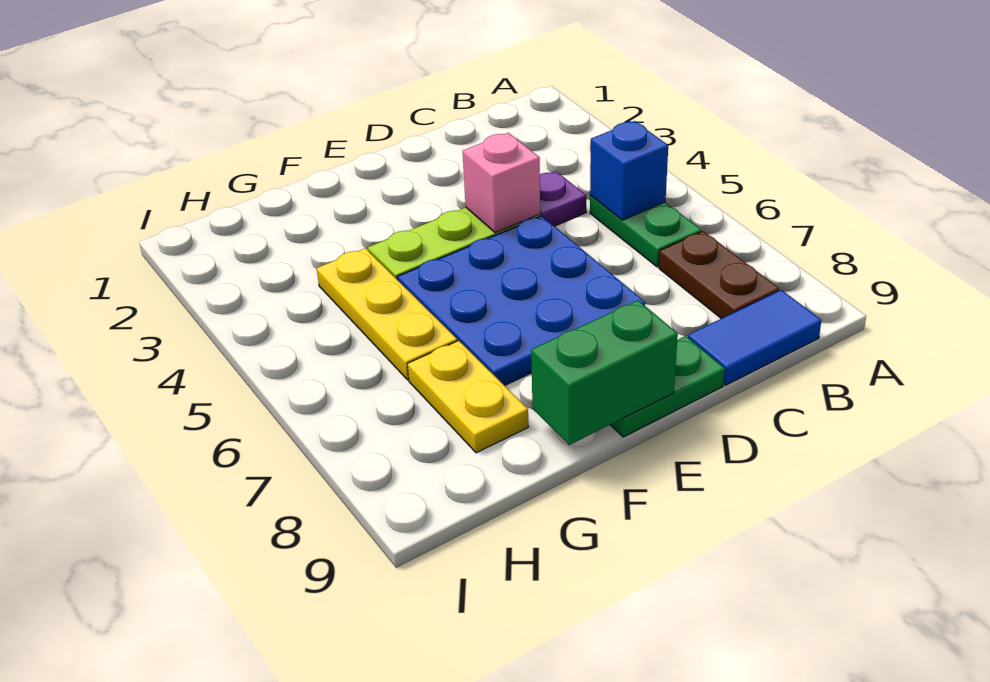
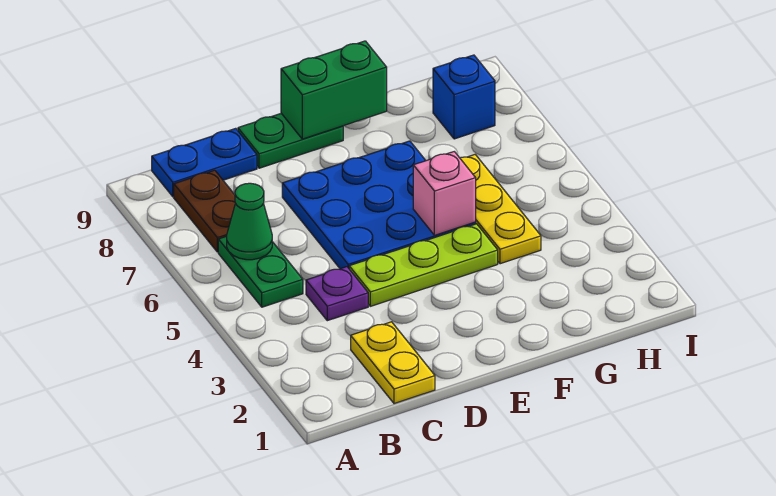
blue 1x1 brick [590,121,668,220] -> blue 1x1 brick moved to [433,55,495,139]
none -> green 1x1 cone [227,183,272,260]
blue 1x2 tile [688,290,821,385] -> blue 1x2 plate [152,128,257,197]
pink 1x1 brick [463,133,540,233] -> pink 1x1 brick moved to [413,152,476,235]
yellow 1x2 plate [408,341,528,453] -> yellow 1x2 plate moved to [351,322,435,404]

